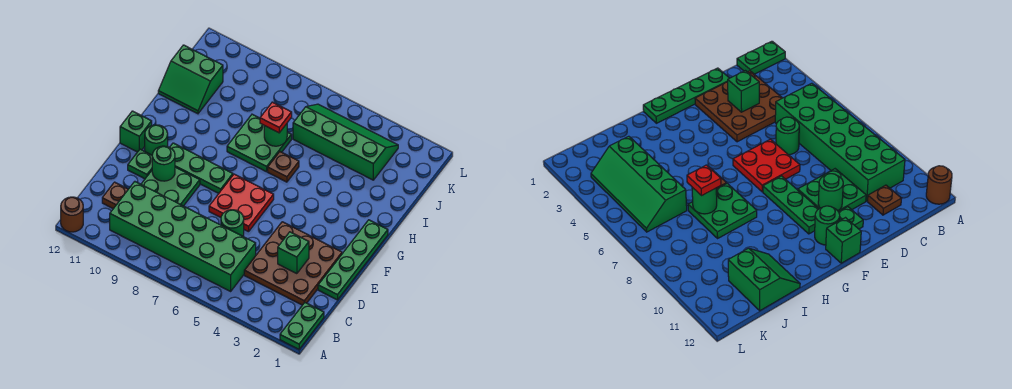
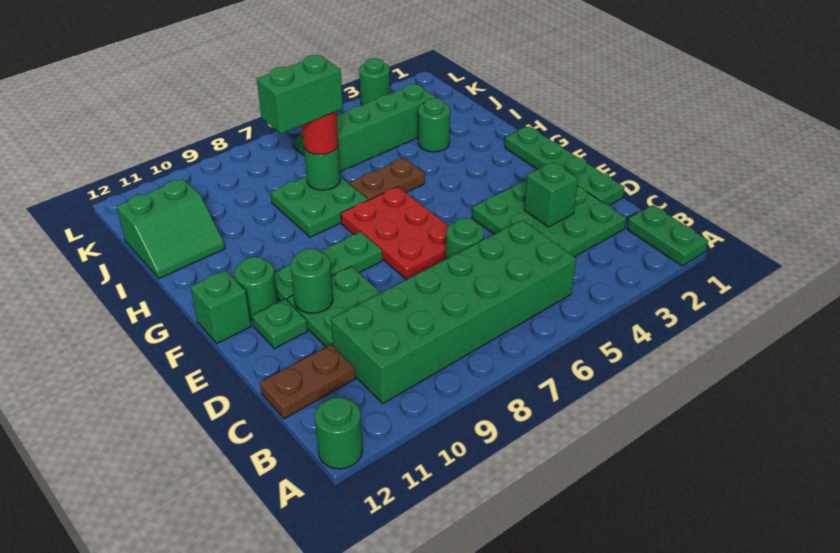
brown 1x1 round brick [61,197,83,232] -> green 1x1 round brick [315,397,363,469]
brown 3x3 plate [244,222,342,305] -> green 3x3 plate [472,180,626,257]
brown 1x1 plate [102,182,128,208] -> brown 1x2 plate [260,345,355,419]
red 2x2 plate [209,174,274,232] -> red 2x3 plate [341,187,449,280]
brown 1x1 plate [268,152,299,182] -> brown 1x2 plate [350,158,425,200]
none -> green 1x1 round brick [418,98,450,152]
red 1x1 plate [260,102,292,133] -> red 1x1 round brick [302,112,338,155]
none -> green 1x2 brick [257,55,343,134]
none -> green 1x1 round brick [359,58,390,105]

